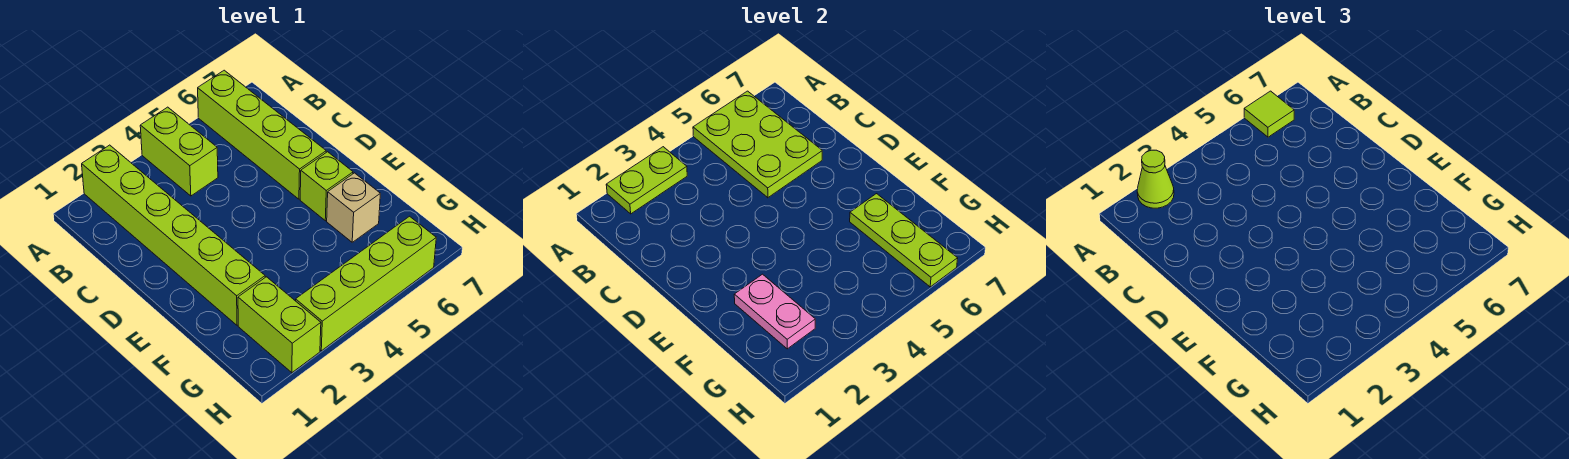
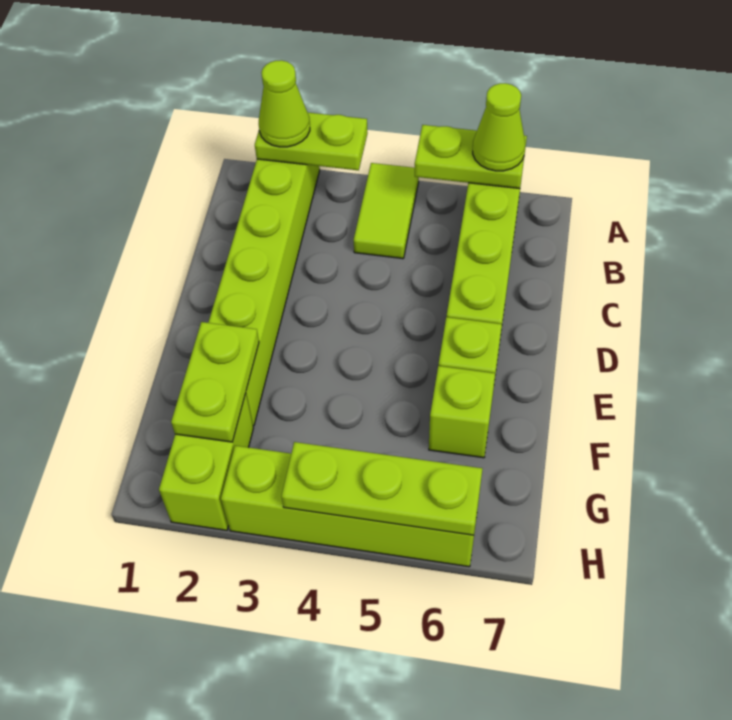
lime 1x2 brick [140,107,218,196] -> lime 1x2 tile [354,163,419,259]
lime 2x3 plate [693,91,822,198] -> lime 1x2 plate [415,125,527,189]
lime 1x1 tile [1244,91,1294,137] -> lime 1x1 cone [473,83,525,171]
pink 1x2 plate [734,274,815,349] -> lime 1x2 plate [171,322,259,442]
tan 1x1 brick [327,173,380,242] -> lime 1x1 brick [429,366,495,458]
lime 1x3 plate [850,194,958,287] -> lime 1x3 plate turned to [282,442,482,535]

